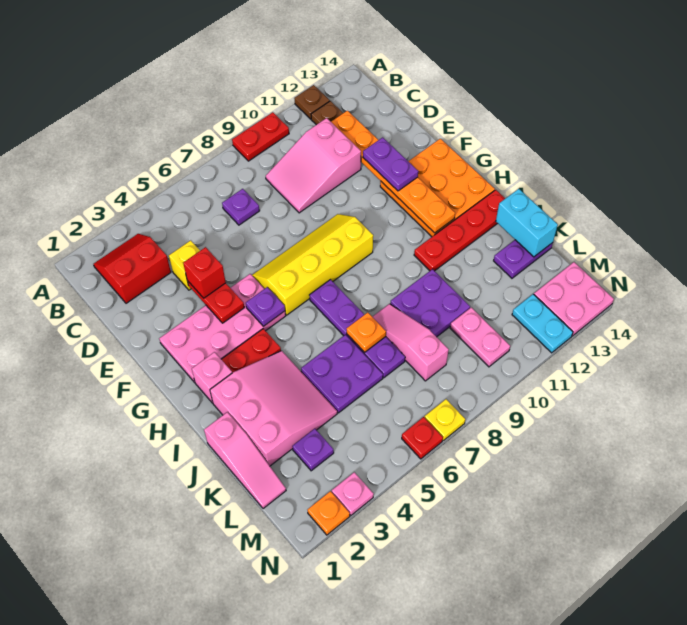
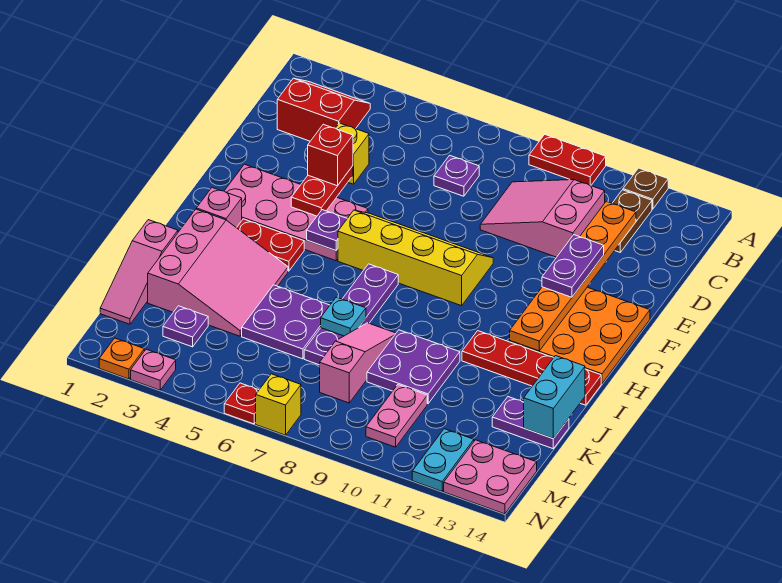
orange 1x1 plate [347,313,386,352] -> cyan 1x1 plate [321,297,366,336]
yellow 1x1 plate [424,399,465,440] -> yellow 1x1 brick [256,374,301,435]

